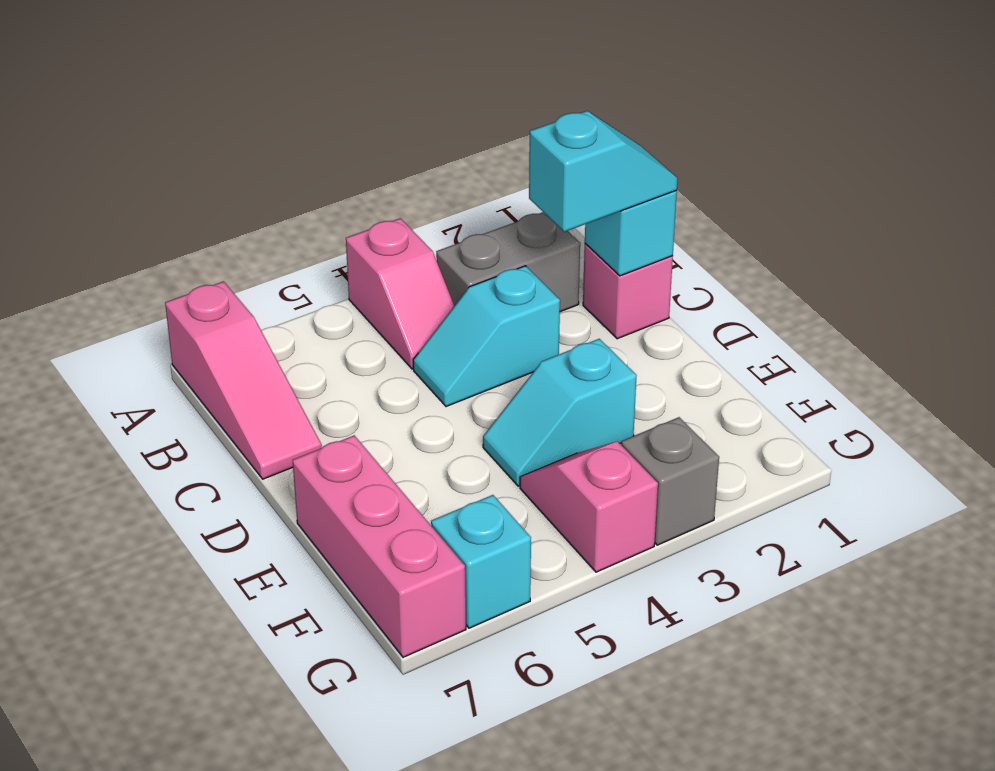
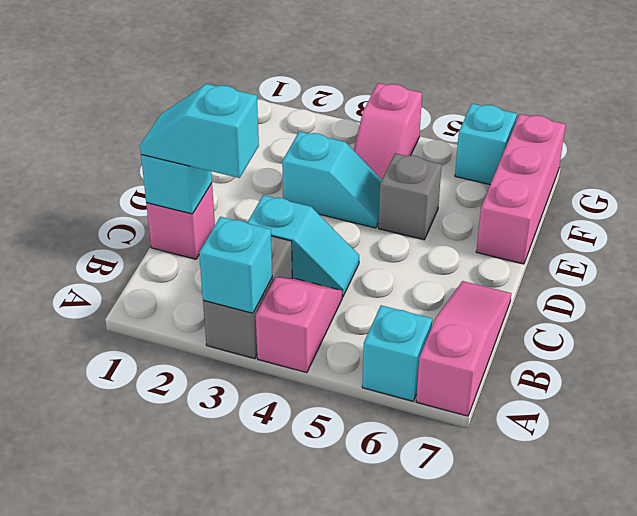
none -> cyan 1x1 brick [199,217,272,313]
none -> cyan 1x1 brick [362,305,432,401]
grey 1x2 brick [436,212,580,312] -> grey 1x2 brick turned to [203,236,292,359]
grey 1x1 brick [621,417,719,545] -> grey 1x1 brick moved to [378,153,442,240]

